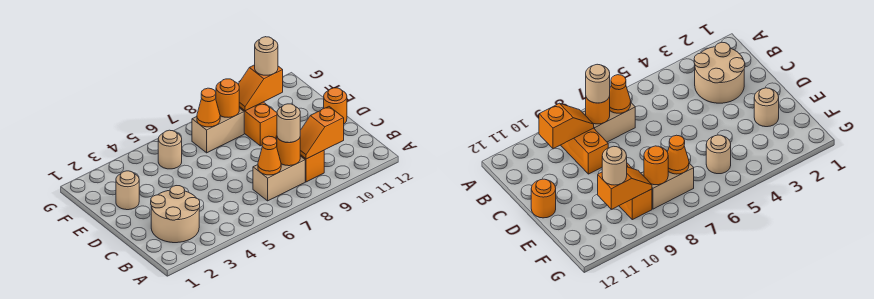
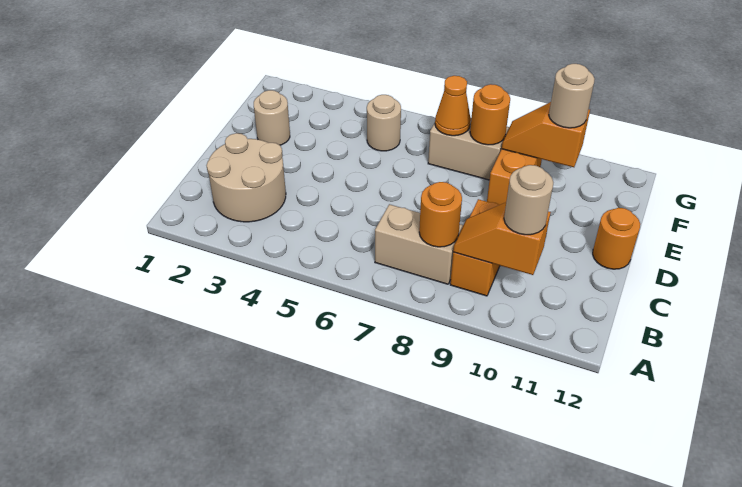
orange 1x1 cone [258,136,281,175] -> none
tan 1x1 round brick [277,104,300,143] -> tan 1x1 round brick moved to [504,165,553,235]

